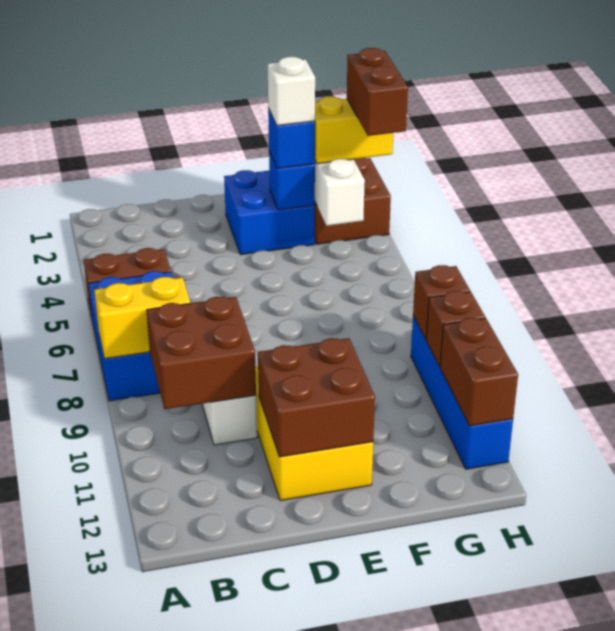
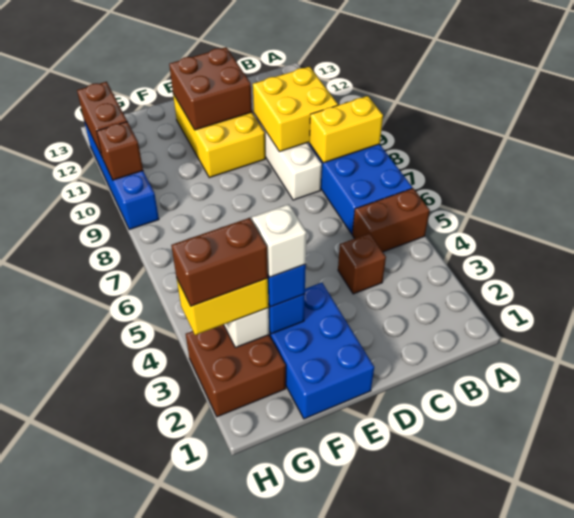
brown 2x2 brick [147,297,256,409] -> yellow 2x2 brick [253,67,338,152]
blue 2x2 brick [224,170,315,255] -> blue 2x3 brick [269,283,374,419]
brown 1x2 brick [347,48,408,136] -> brown 1x2 brick turned to [171,218,268,306]
brown 1x1 brick [413,265,470,339] -> brown 1x1 brick moved to [338,233,386,294]

